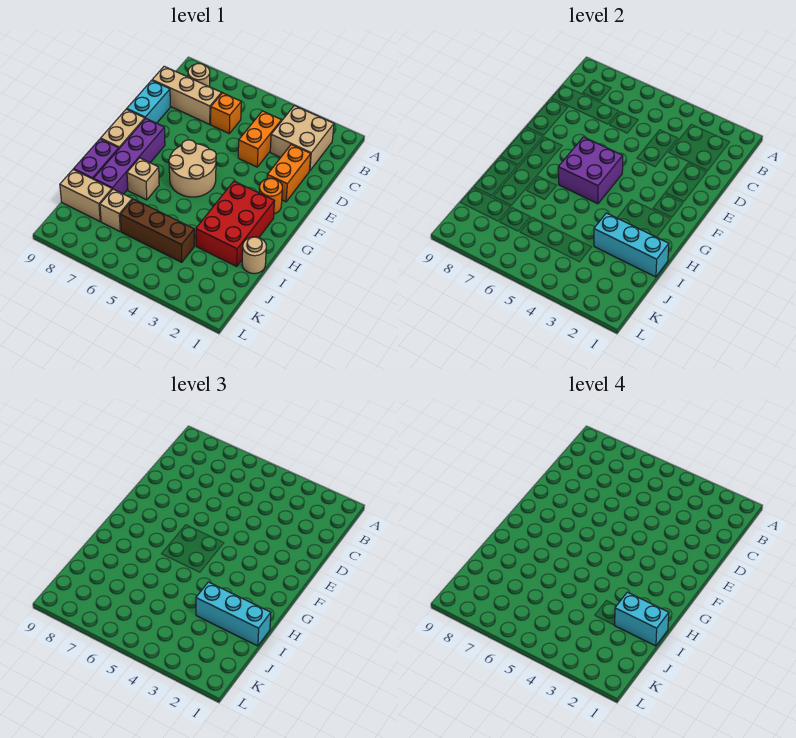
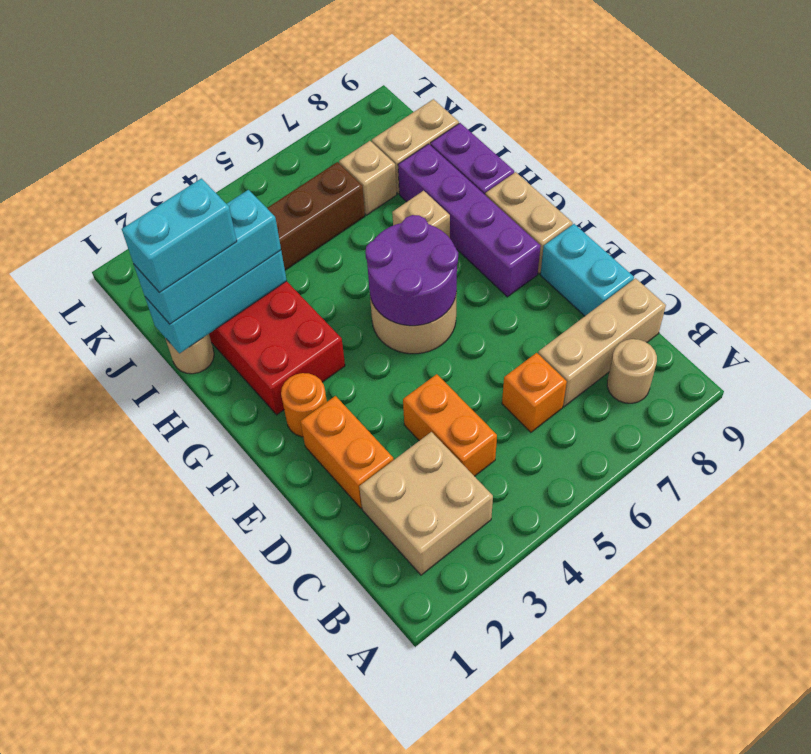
purple 2x2 brick [558,137,623,204] -> purple 2x2 round brick [365,215,458,326]

